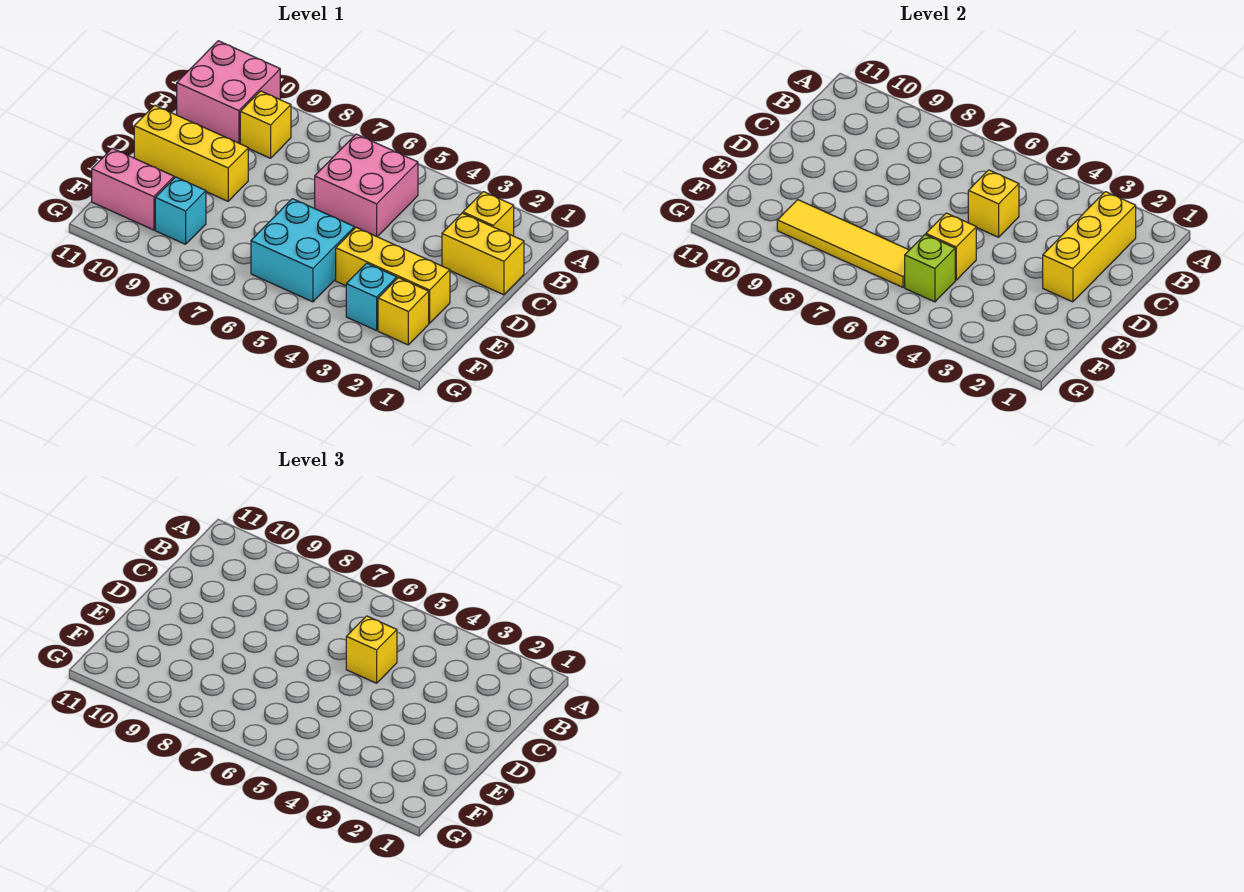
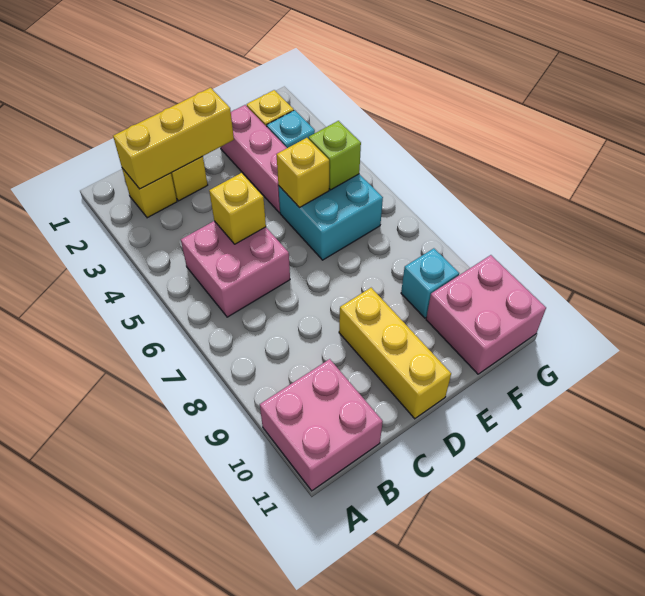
yellow 1x1 brick [240,91,291,158] -> none
yellow 1x1 brick [346,616,397,683] -> none
yellow 1x3 brick [336,227,450,323] -> pink 1x3 brick [221,105,287,213]
yellow 1x4 tile [777,200,909,287] -> none
pink 1x2 brick [92,148,174,230] -> pink 2x2 brick [426,255,546,374]

